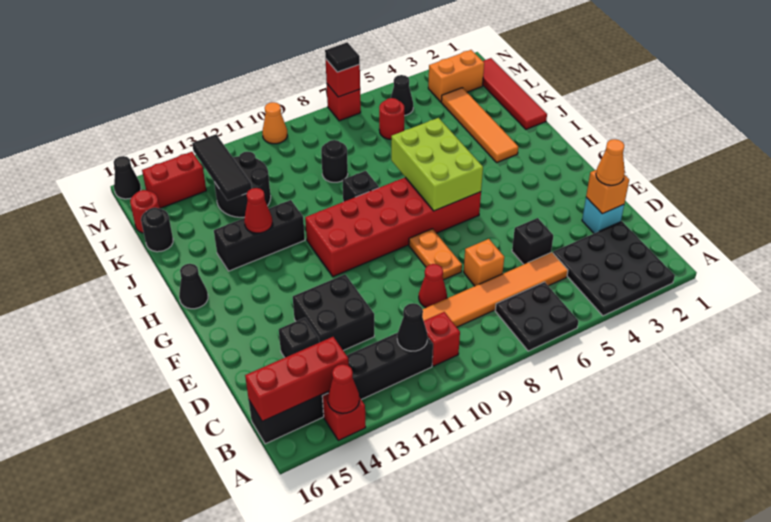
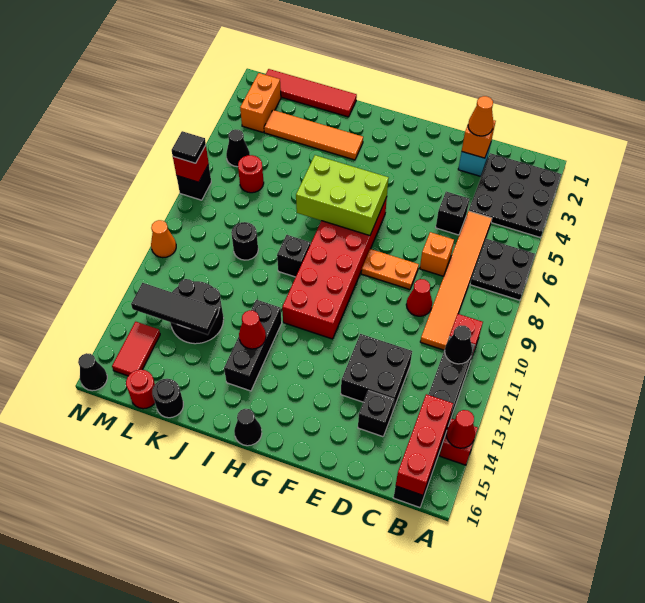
red 1x2 brick [142,152,206,208] -> red 1x2 tile [112,322,160,376]
red 1x1 brick [327,84,361,121] -> black 1x1 brick [177,164,211,200]

